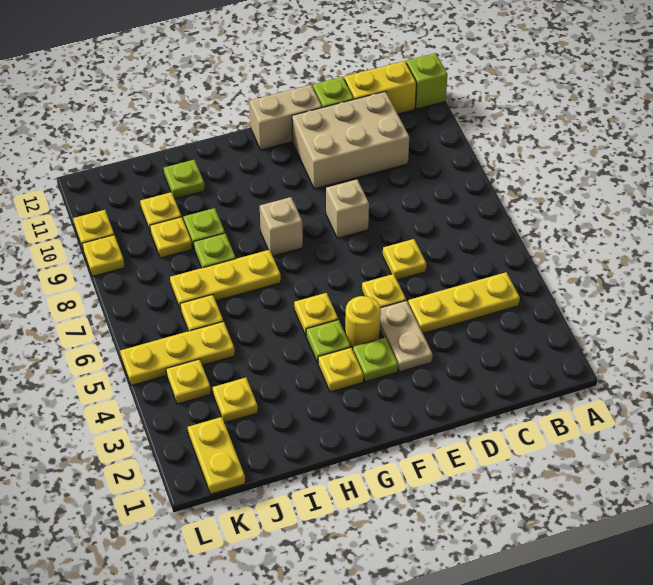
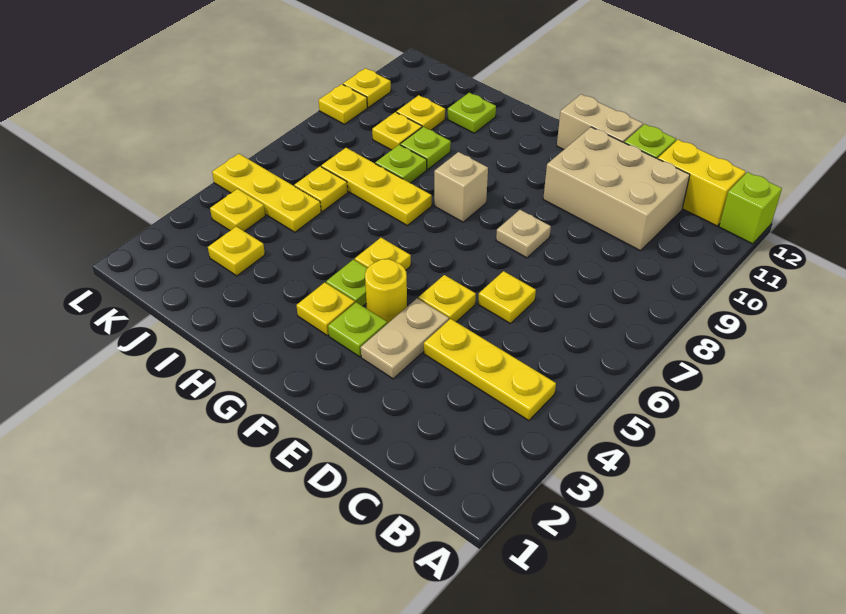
tan 1x1 brick [326,180,369,238] -> tan 1x1 plate [496,210,551,258]
yellow 1x2 plate [188,417,245,494] -> none

